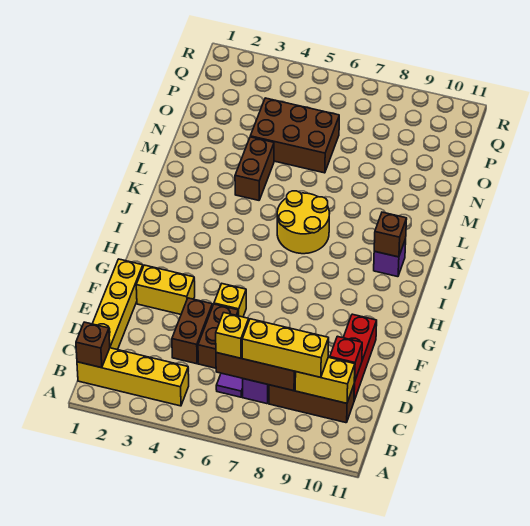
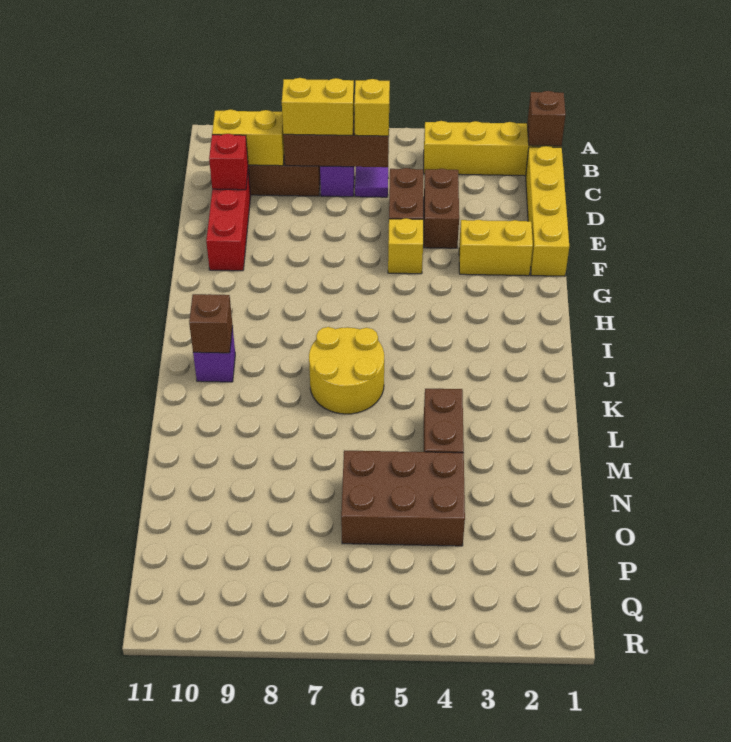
yellow 1x3 brick [242,319,329,377] -> yellow 1x2 brick [282,78,354,135]

